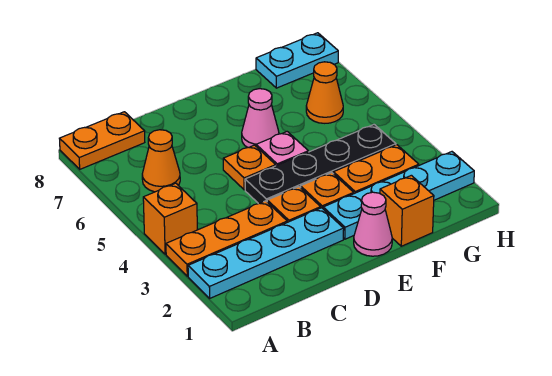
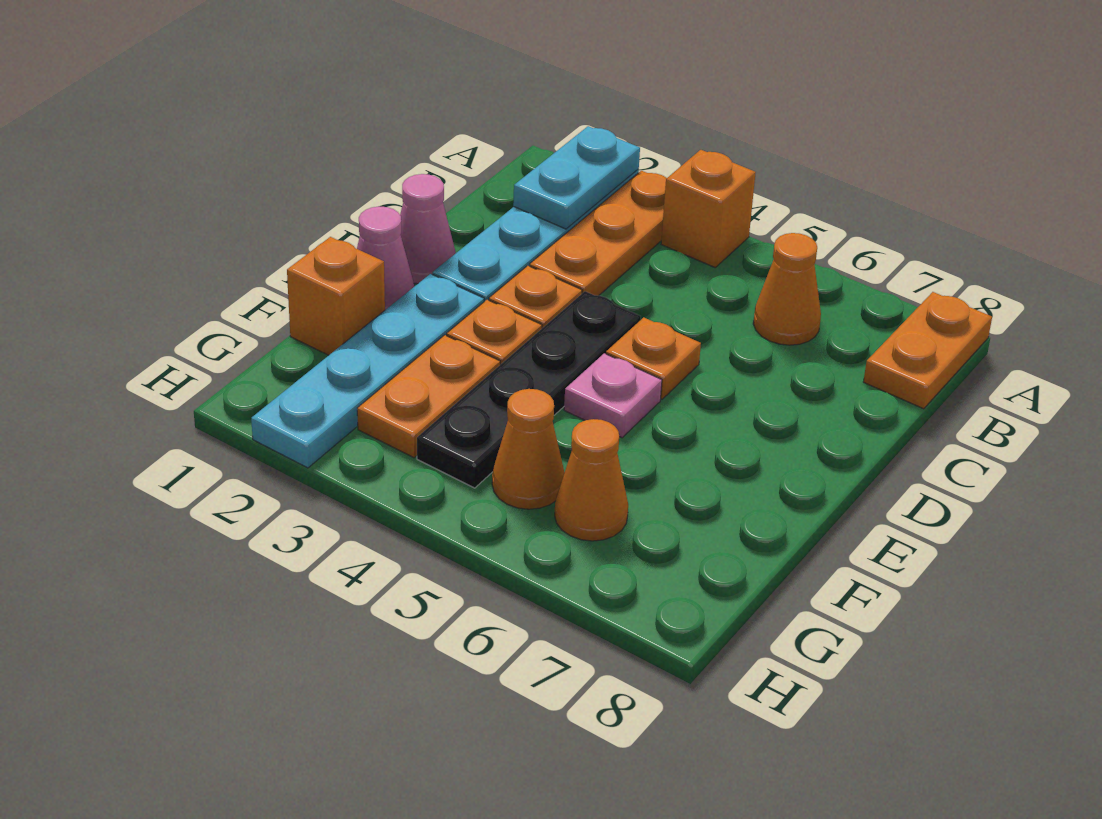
pink 1x1 cone [242,89,279,148] -> pink 1x1 cone moved to [400,174,456,284]
none -> orange 1x1 cone [492,389,565,509]
cyan 1x2 plate [256,33,338,88] -> cyan 1x2 plate moved to [513,126,640,229]

